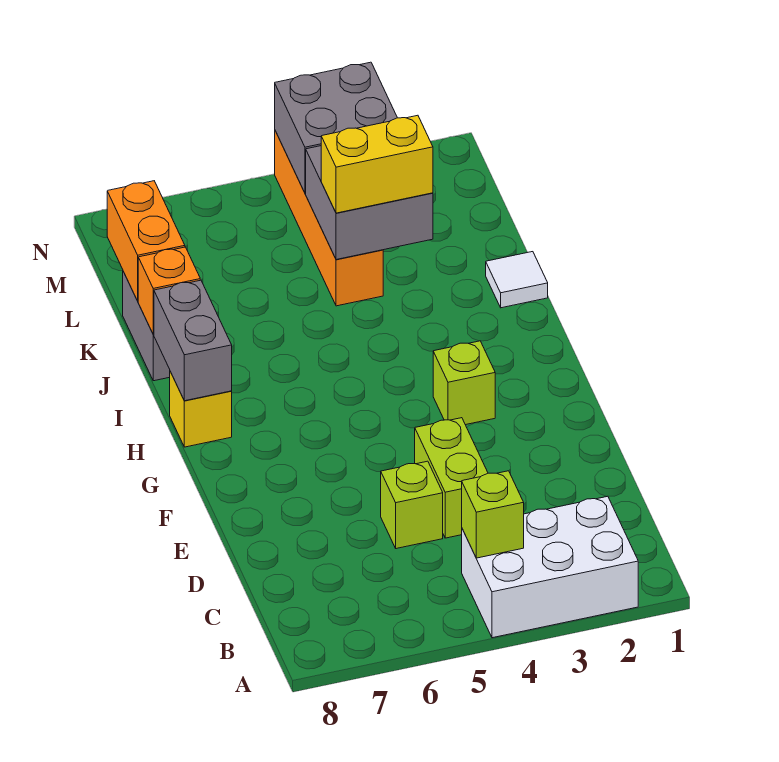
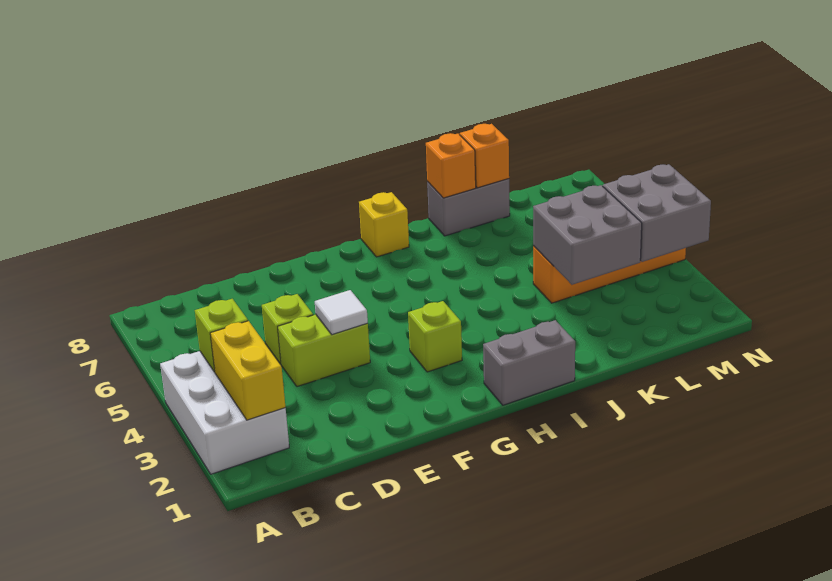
grey 1x2 brick [154,280,232,401] -> grey 1x2 brick moved to [483,320,575,405]
white 1x1 tile [486,252,548,308] -> white 1x1 tile moved to [315,290,368,335]
yellow 1x2 brick [321,115,433,213] -> yellow 1x2 brick moved to [210,321,286,420]
orange 1x2 brick [107,181,185,301] -> orange 1x1 brick [460,124,509,188]

